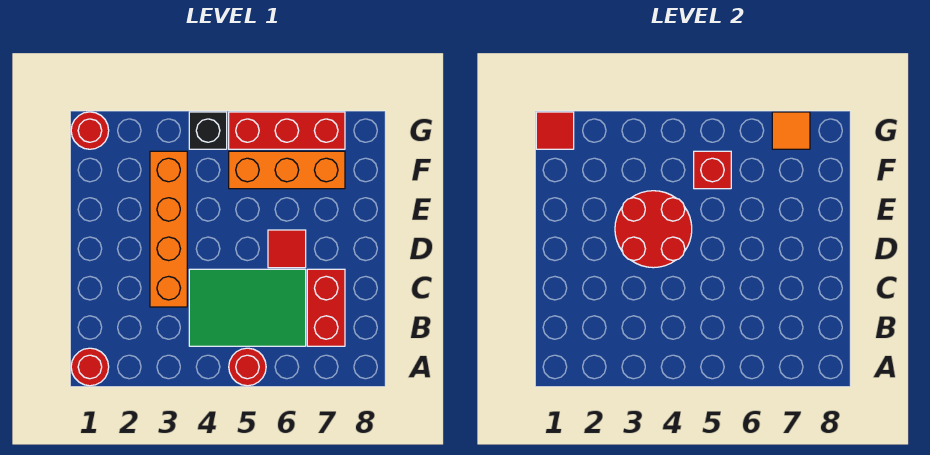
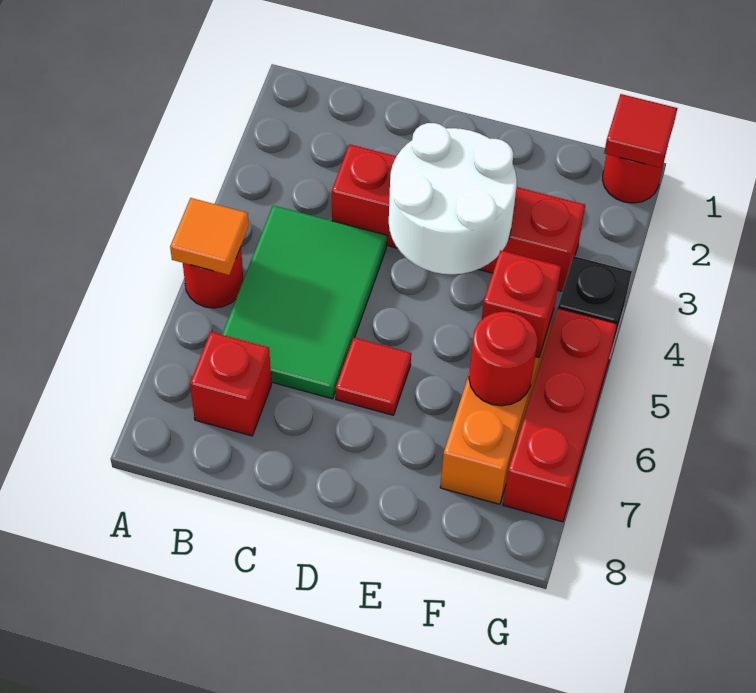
red 1x1 round brick [71,348,109,386] -> red 1x1 round brick moved to [469,311,538,406]
red 1x2 brick [307,269,345,346] -> red 1x1 brick [190,332,271,436]
orange 1x4 brick [150,151,187,307] -> red 1x4 brick [332,144,585,291]
red 2x2 round brick [615,191,692,268] -> white 2x2 round brick [389,123,517,274]
orange 1x1 tile [772,112,810,149] -> orange 1x1 tile moved to [170,198,249,275]

